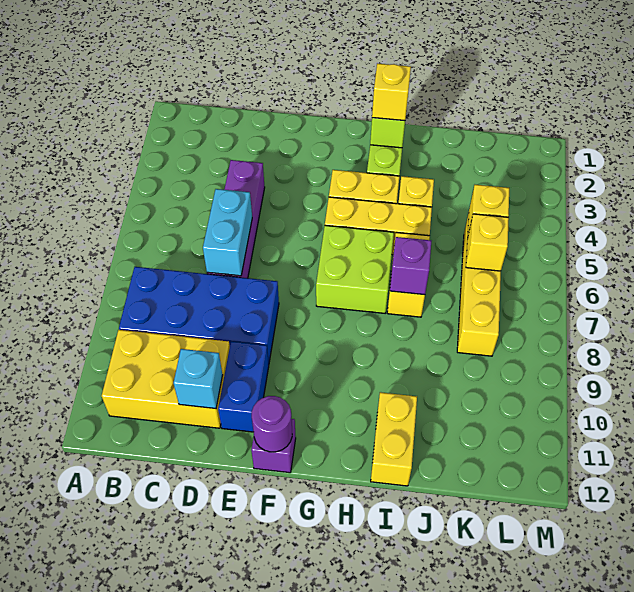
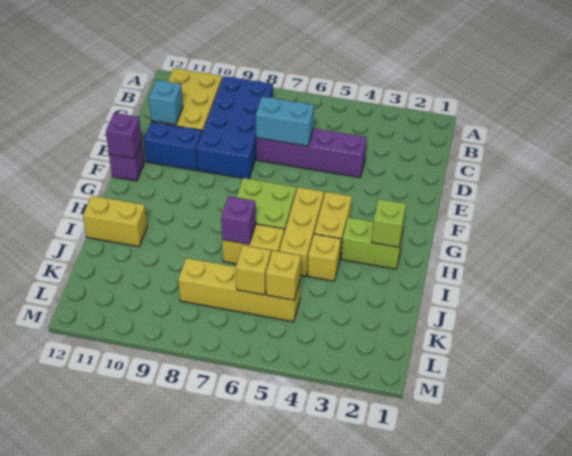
purple 1x1 round brick [252,396,292,452] -> purple 1x1 brick [106,113,142,158]
yellow 1x1 brick [372,63,411,121] -> none

